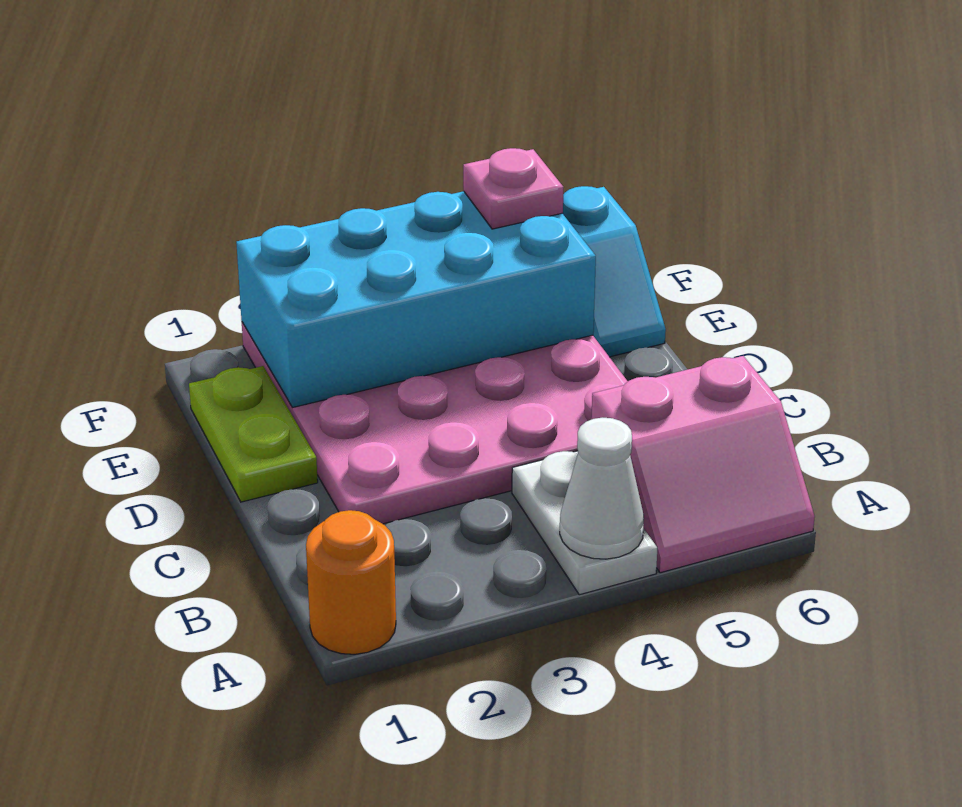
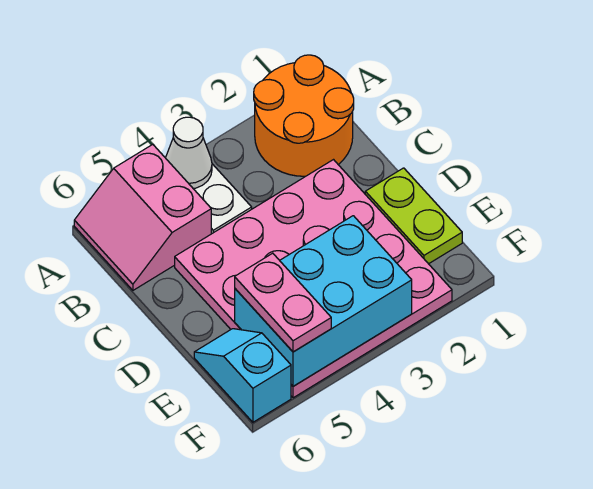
orange 1x1 round brick [306,510,396,654] -> orange 2x2 round brick [254,55,354,176]
pink 2x2 slope [591,356,815,573] -> pink 2x2 slope turned to [74,144,211,290]
cyan 2x4 brick [236,191,596,408] -> cyan 2x3 brick [235,216,412,386]
pink 1x1 plate [463,148,564,229] -> pink 1x2 plate [235,253,331,352]

